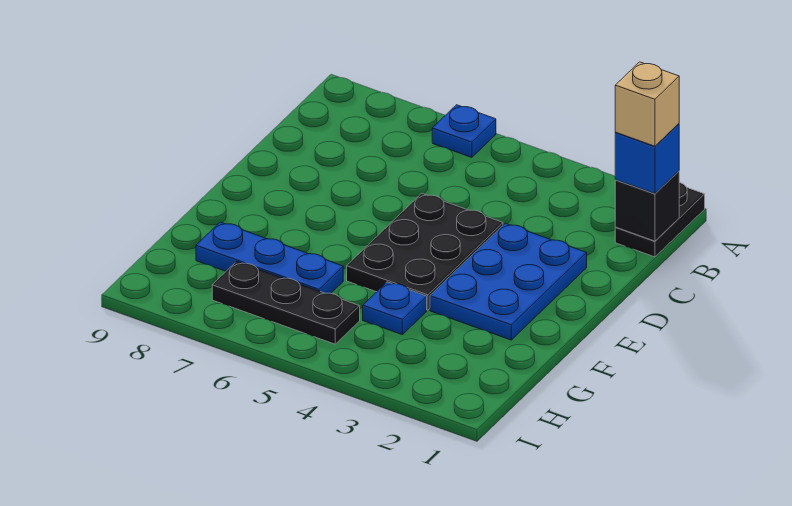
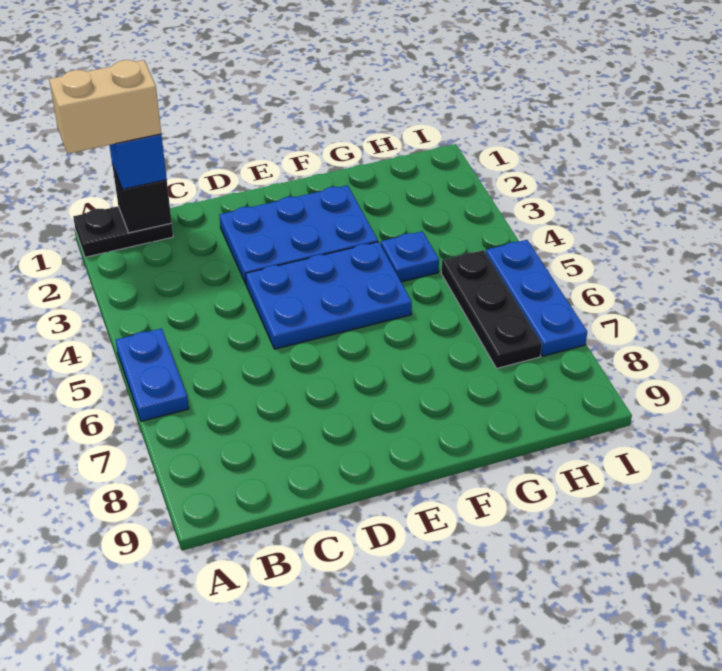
blue 1x1 plate [432,105,496,158] -> blue 1x2 plate [116,328,189,421]
tan 1x1 brick [615,62,679,146] -> tan 1x2 brick [49,60,161,154]
black 2x3 plate [347,194,503,310] -> blue 2x3 plate [246,242,412,349]
blue 1x3 plate [196,222,343,293] -> blue 1x3 plate moved to [486,240,587,356]

